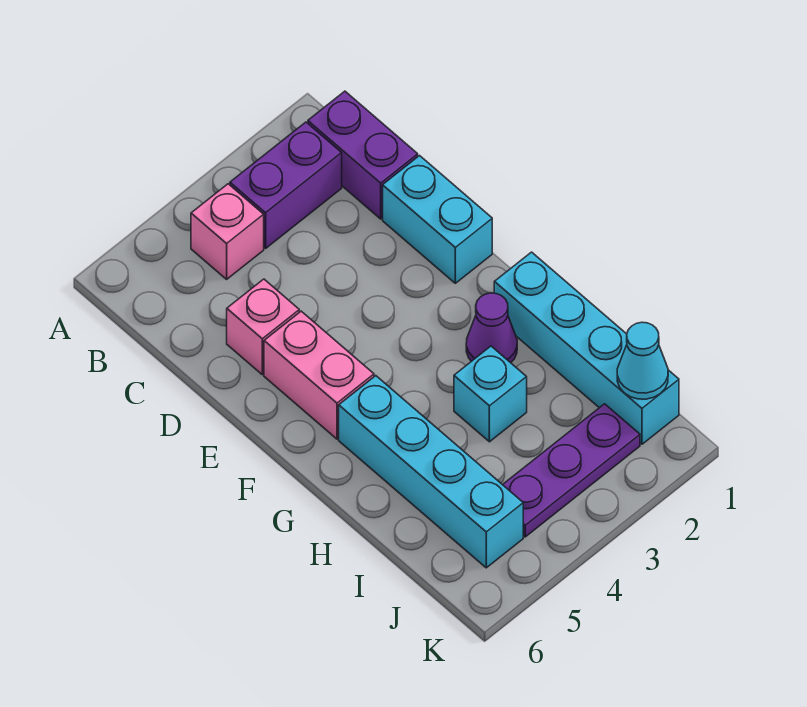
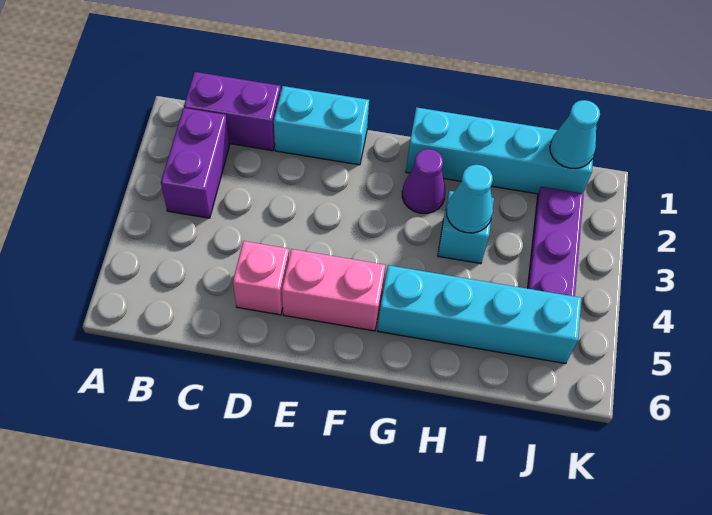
pink 1x1 brick [191,184,264,279] -> none
none -> cyan 1x1 cone [446,165,493,233]

